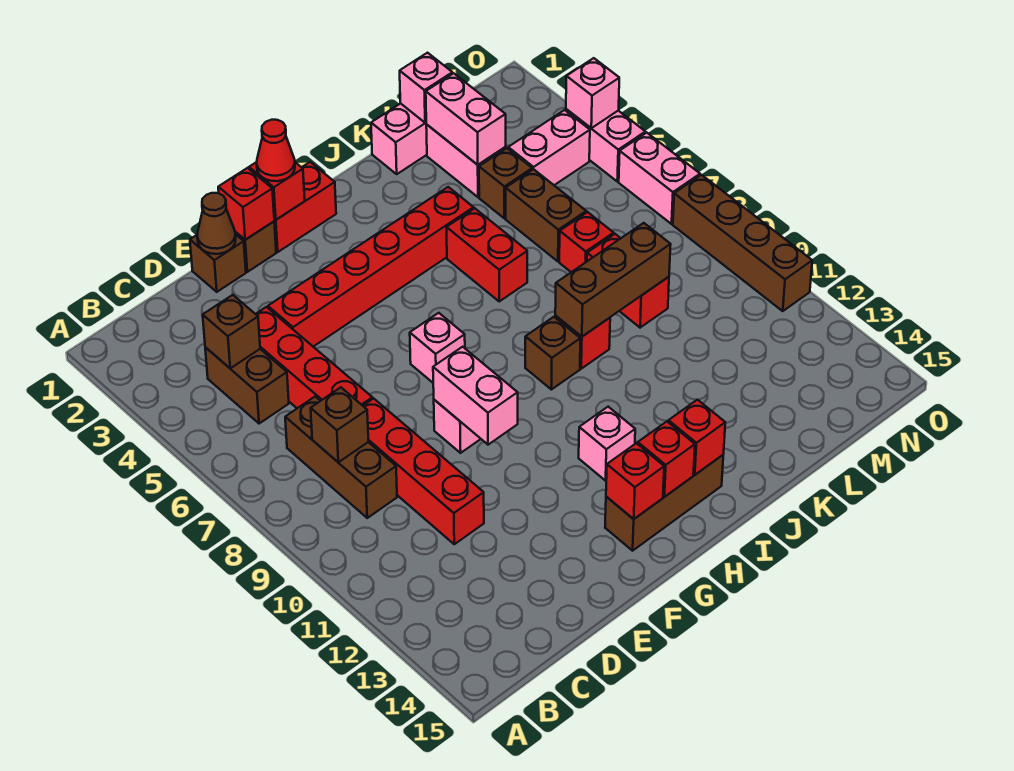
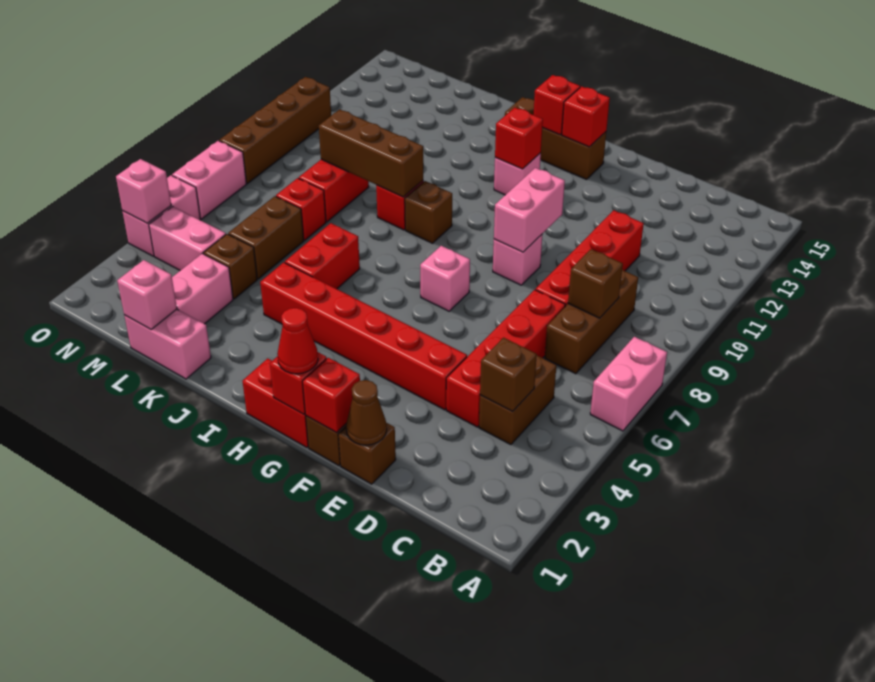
red 1x1 brick [668,400,725,475] -> red 1x1 brick moved to [495,108,543,169]
pink 1x2 brick [426,73,506,165] -> pink 1x2 brick moved to [590,337,667,431]

